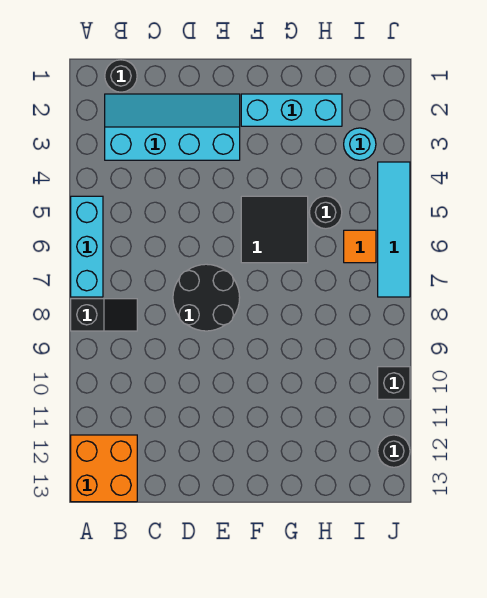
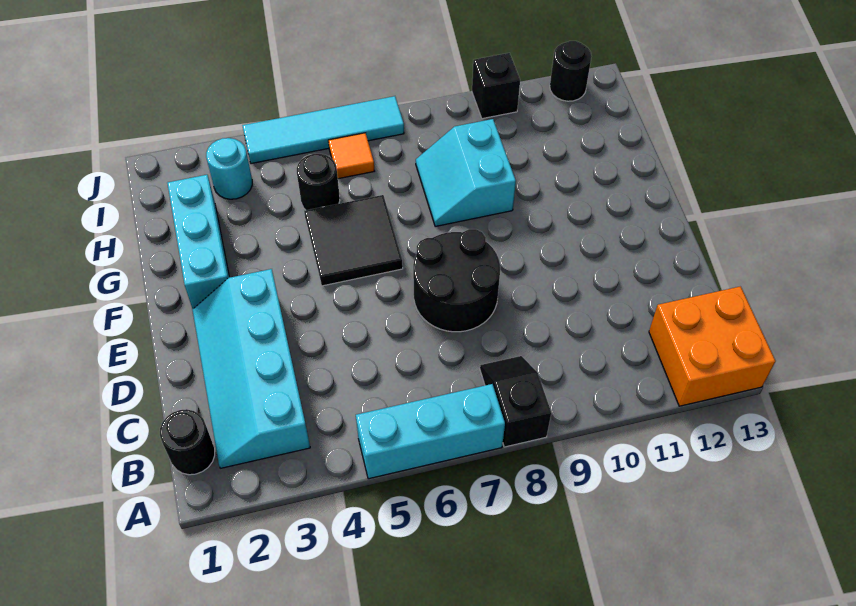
none -> cyan 2x2 slope [416,119,516,227]

